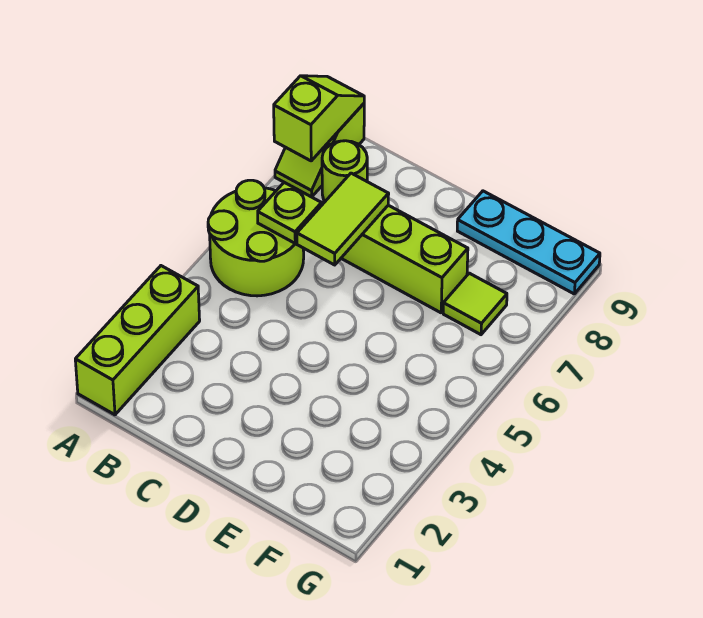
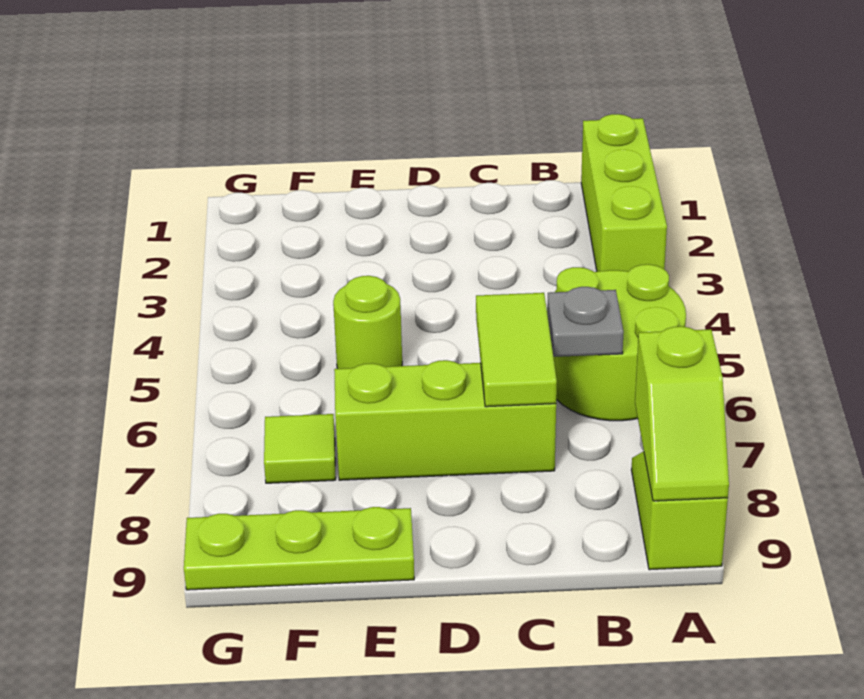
lime 1x1 plate [258,182,322,243] -> grey 1x1 plate [547,287,624,357]
lime 1x1 round brick [322,141,367,201] -> lime 1x1 round brick moved to [333,276,402,369]
cyan 1x3 plate [457,191,600,294] -> lime 1x3 plate [184,507,414,590]

